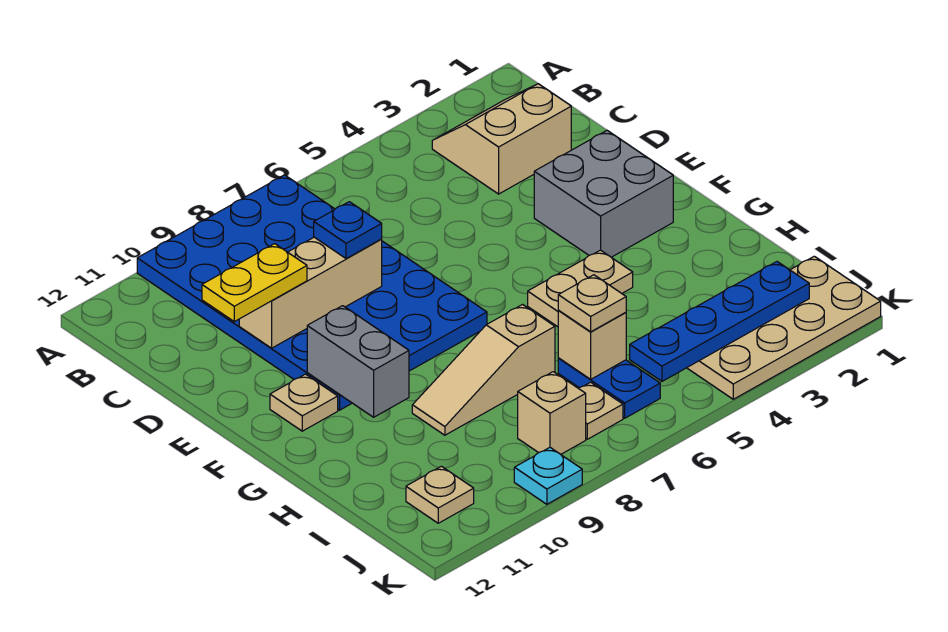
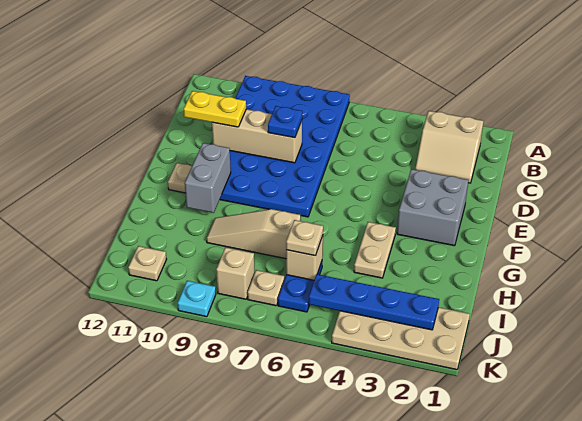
tan 2x2 slope [432,84,571,194] -> tan 2x2 slope turned to [415,111,483,183]
tan 1x2 plate [528,250,633,327] -> tan 1x2 plate turned to [354,222,396,278]

